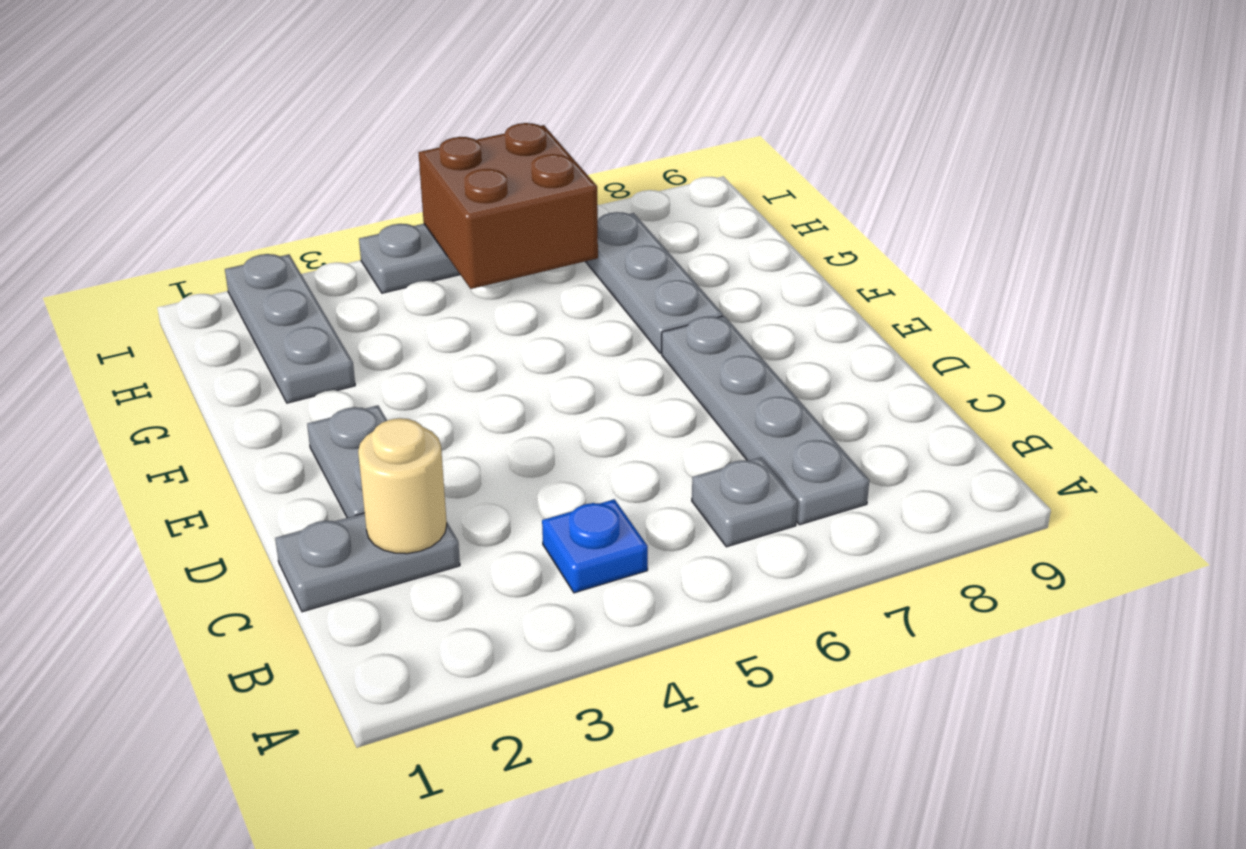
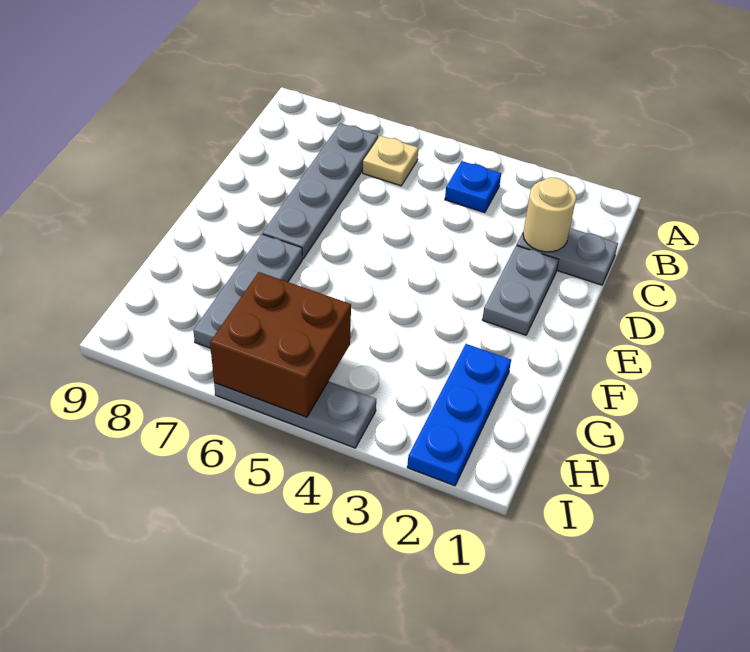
grey 1x1 plate [692,457,798,547] -> tan 1x1 plate [363,136,418,186]
grey 1x3 plate [225,254,355,403] -> blue 1x3 plate [407,344,511,486]

